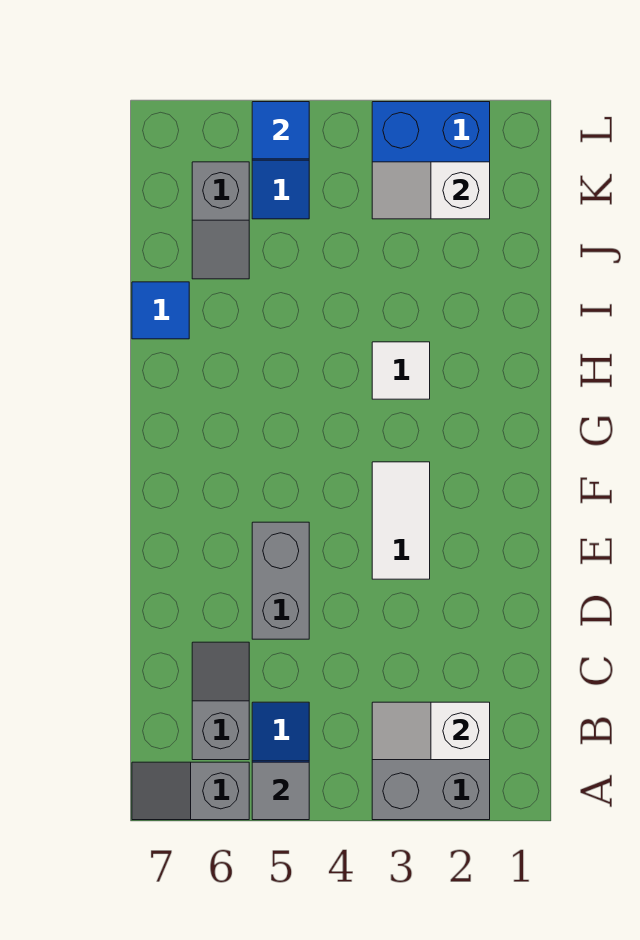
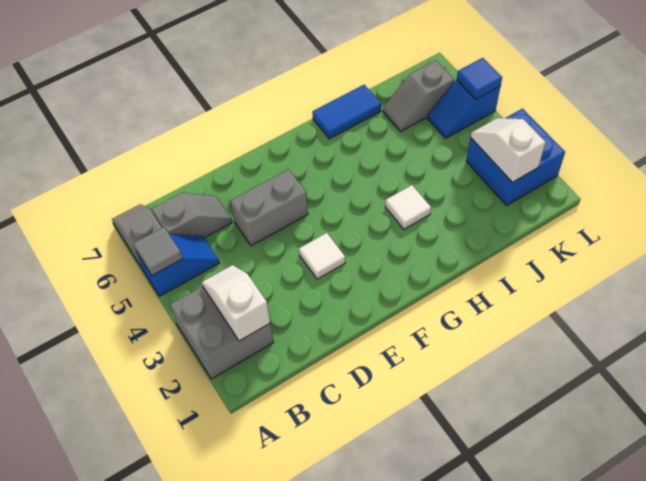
white 1x2 tile [372,462,430,579] -> white 1x1 tile [299,233,345,279]
blue 1x1 tile [132,282,189,339] -> blue 1x2 tile [312,85,381,139]

